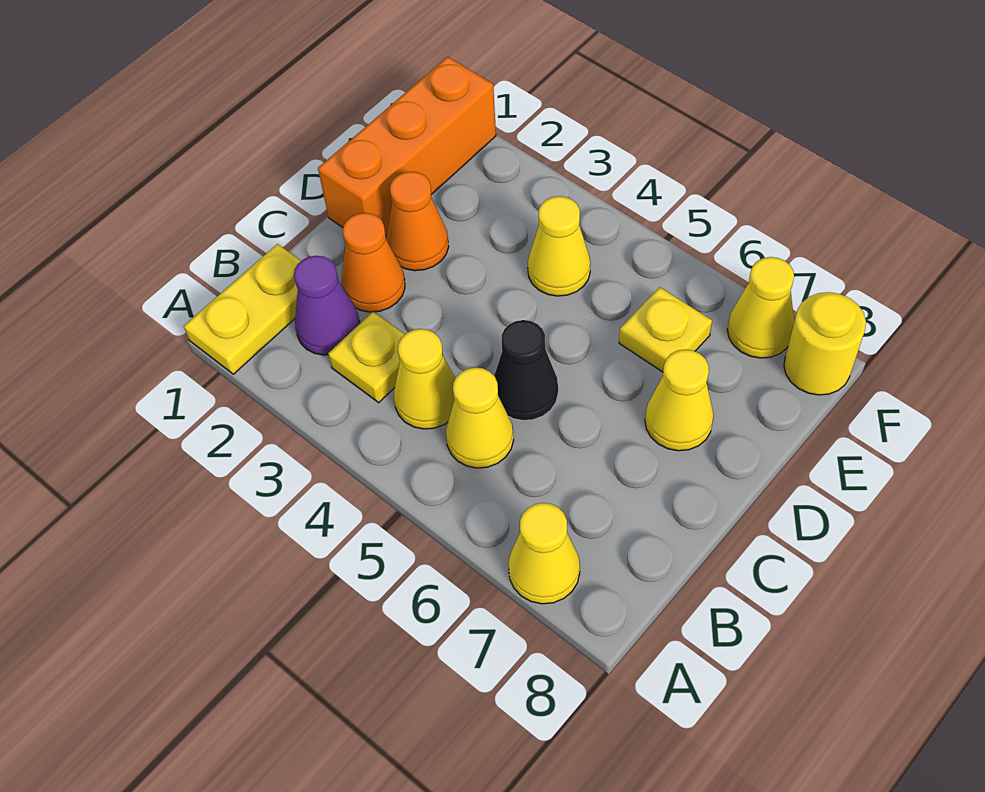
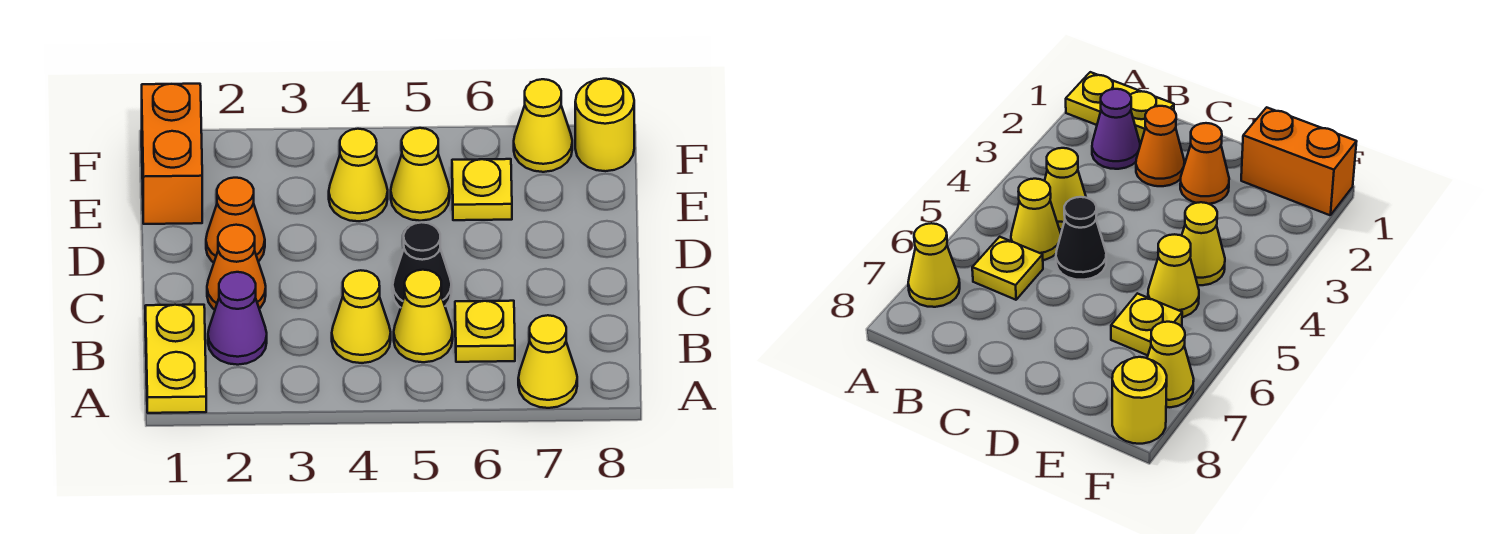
yellow 1x1 plate [328,312,405,403] -> yellow 1x1 plate moved to [455,301,515,362]
orange 1x3 brick [318,57,496,235] -> orange 1x2 brick [142,84,202,224]
yellow 1x1 cone [645,349,714,451] -> yellow 1x1 cone moved to [391,128,450,221]

